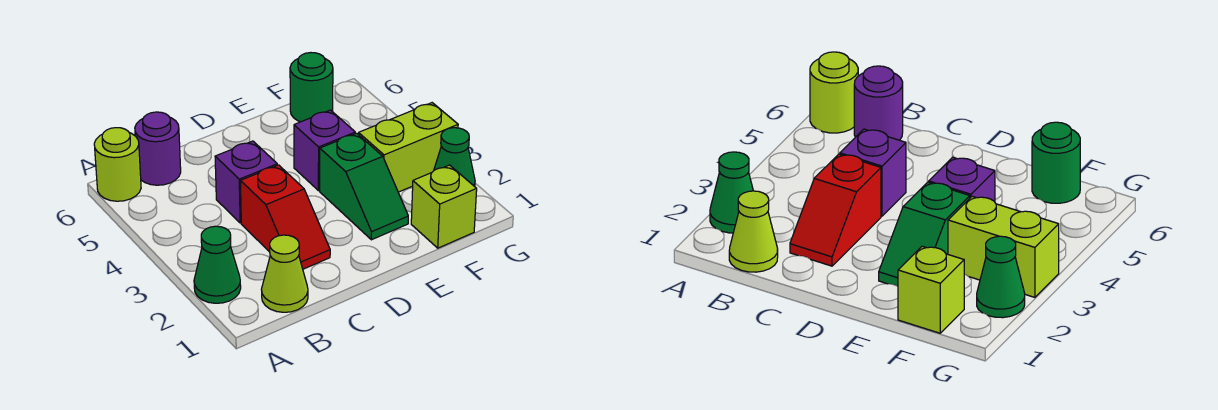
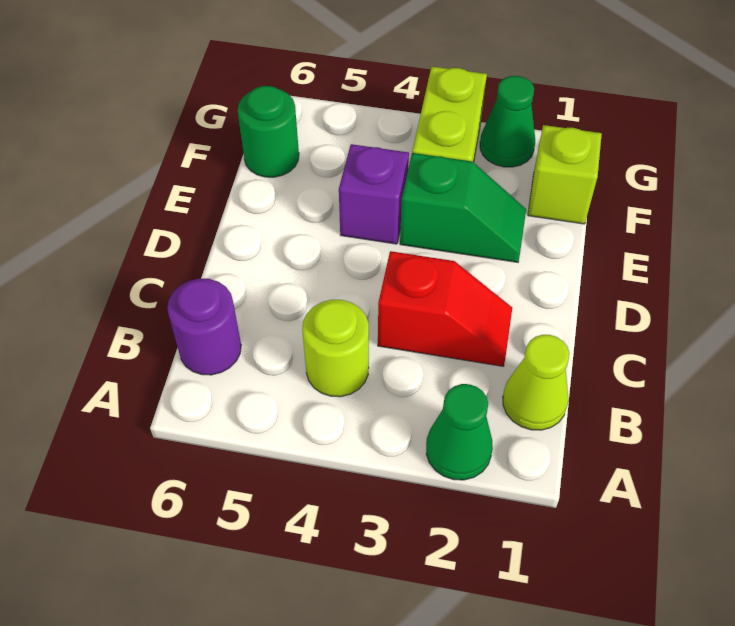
lime 1x1 round brick [94,128,141,201] -> lime 1x1 round brick moved to [302,300,369,397]
purple 1x1 brick [215,141,277,223] -> none

